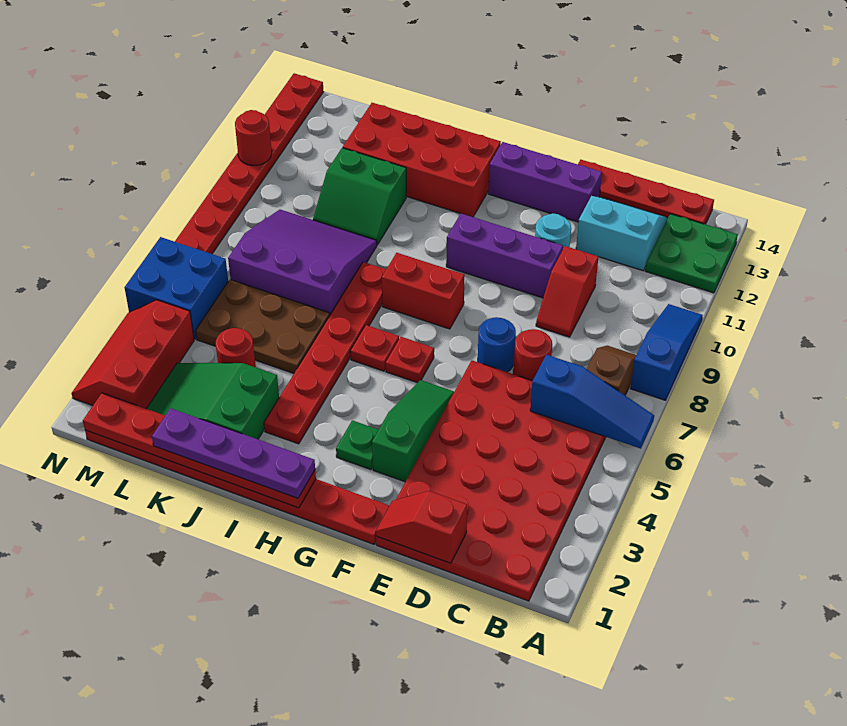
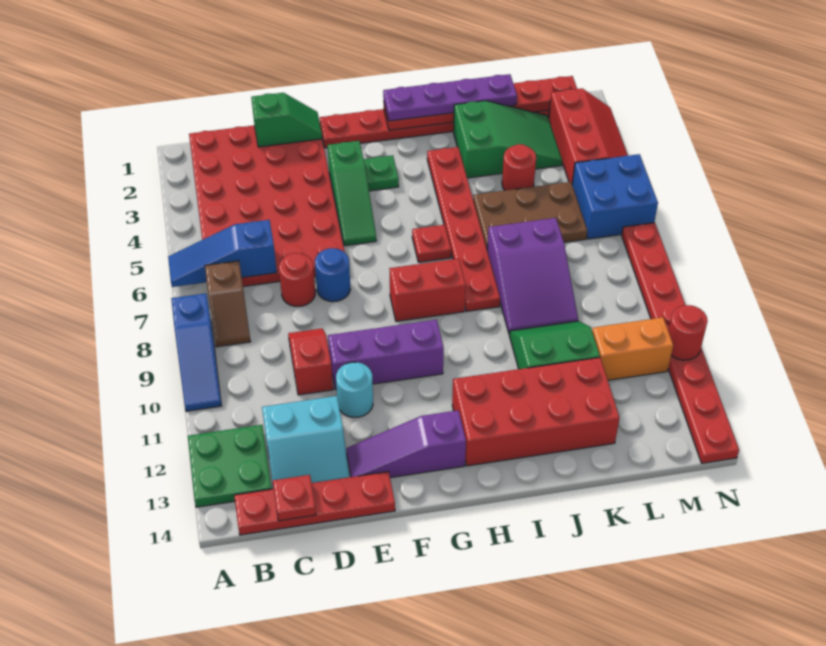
red 1x2 slope [376,491,467,563] -> green 1x2 slope [251,93,322,147]
purple 1x3 brick [488,142,602,222] -> purple 1x3 slope [346,410,466,478]
red 1x1 plate [386,337,434,383] -> red 1x1 plate moved to [273,475,316,521]
purple 3x3 slope [228,210,377,314] -> purple 2x3 slope [487,218,578,334]
none -> orange 1x2 brick [592,317,673,380]

